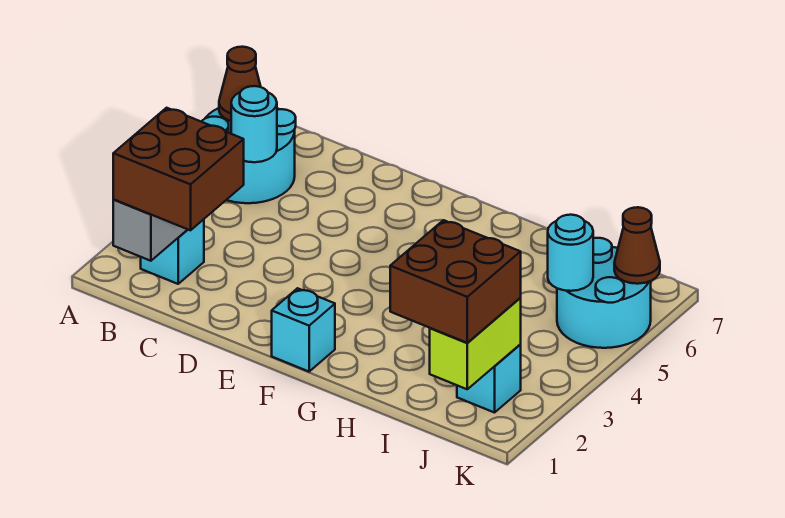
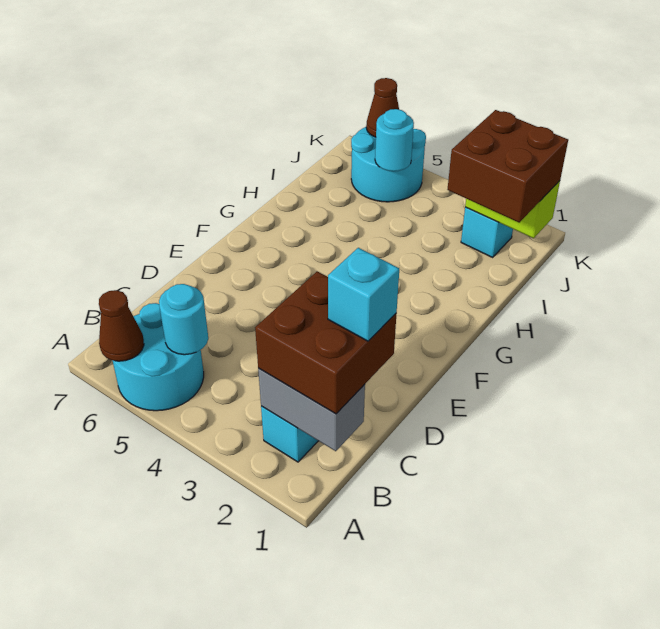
cyan 1x1 brick [272,288,335,372] -> cyan 1x1 brick moved to [328,248,399,341]

